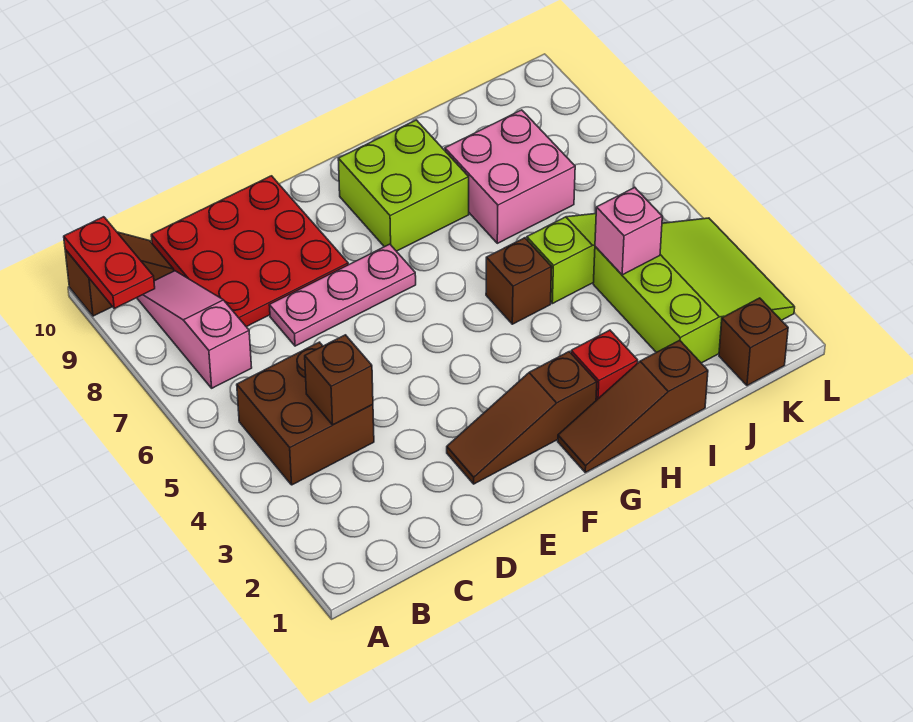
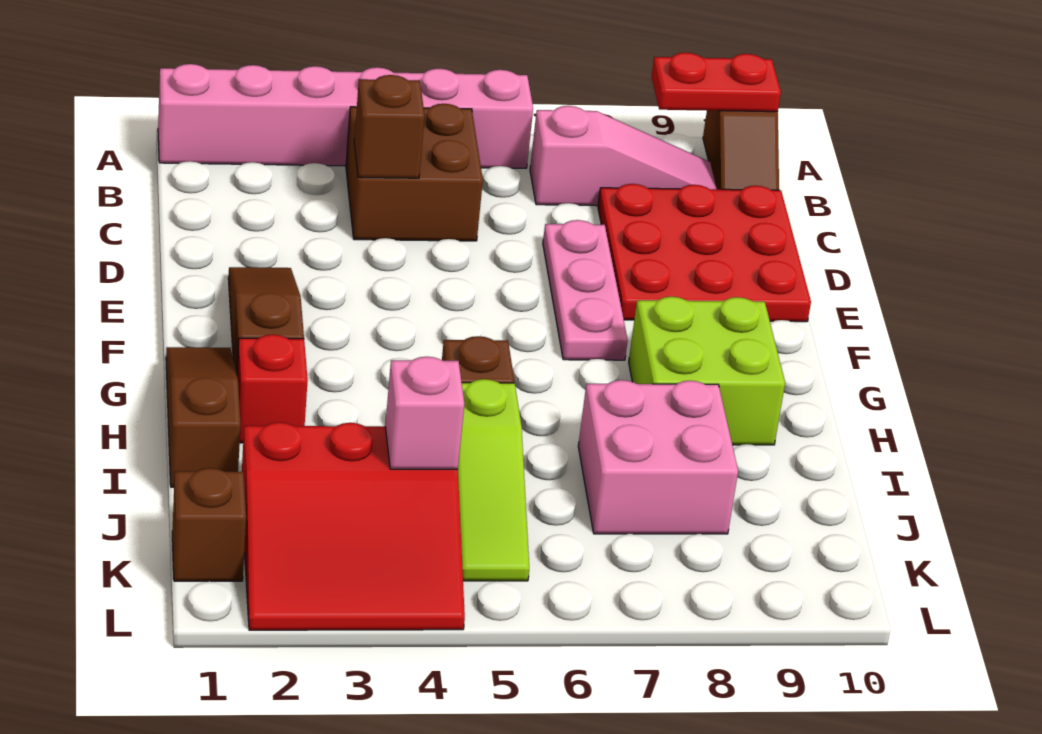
none -> pink 1x6 brick [158,64,533,168]
lime 3x3 slope [593,218,795,363] -> red 3x3 slope [242,422,465,630]

